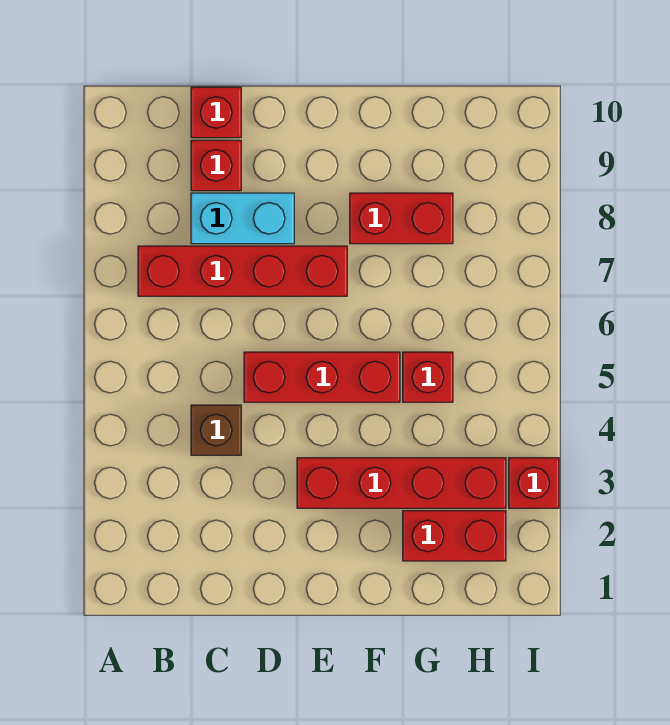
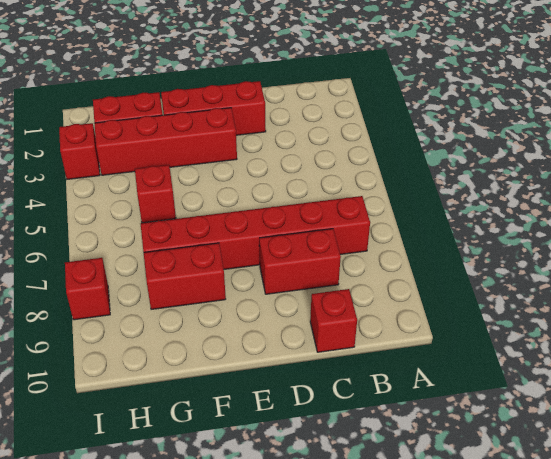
red 1x4 brick [138,246,347,296] -> red 1x6 brick [141,196,370,269]
brown 1x1 brick [191,405,241,455] -> none
cyan 1x2 brick [191,193,294,244] -> red 1x2 brick [259,229,341,294]
red 1x1 brick [191,140,241,191] -> red 1x1 brick moved to [65,258,110,320]
red 1x3 brick [244,352,400,402] -> red 1x3 brick moved to [161,81,266,135]

